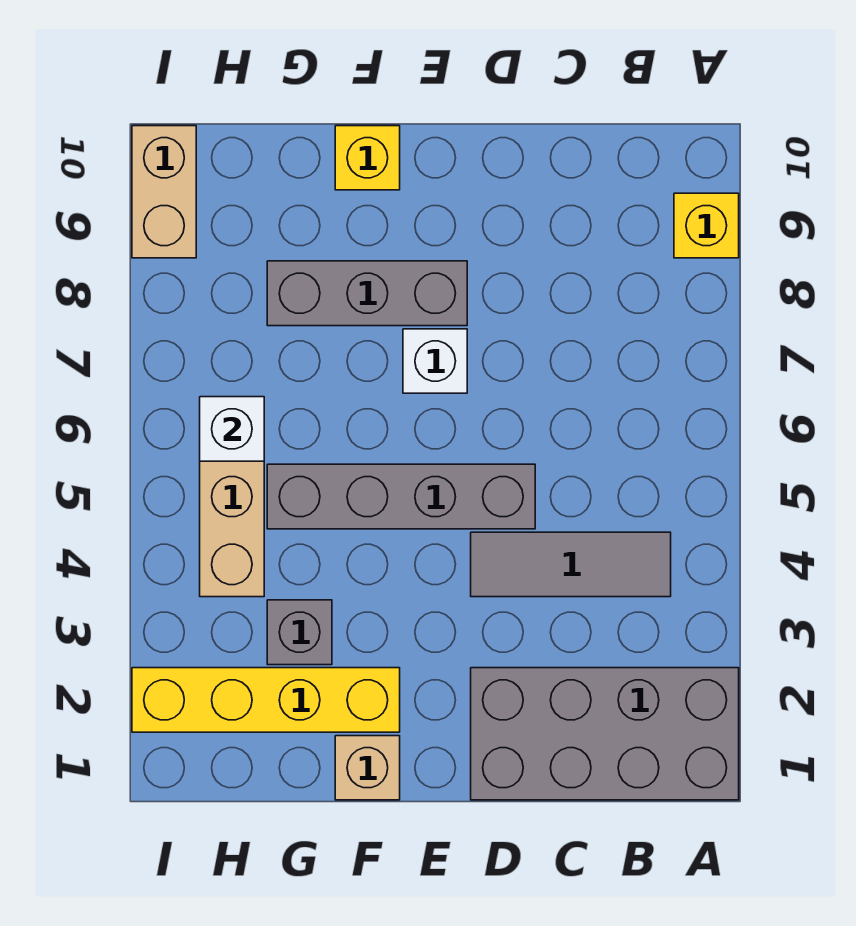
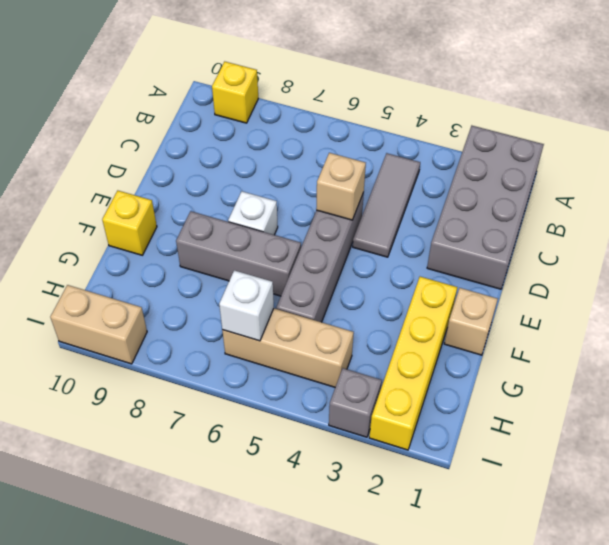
none -> tan 1x1 brick [316,153,366,220]
grey 1x3 brick [267,261,467,326] -> grey 1x3 brick turned to [176,211,301,296]
grey 1x1 brick [267,600,332,665] -> grey 1x1 brick moved to [329,368,382,437]

